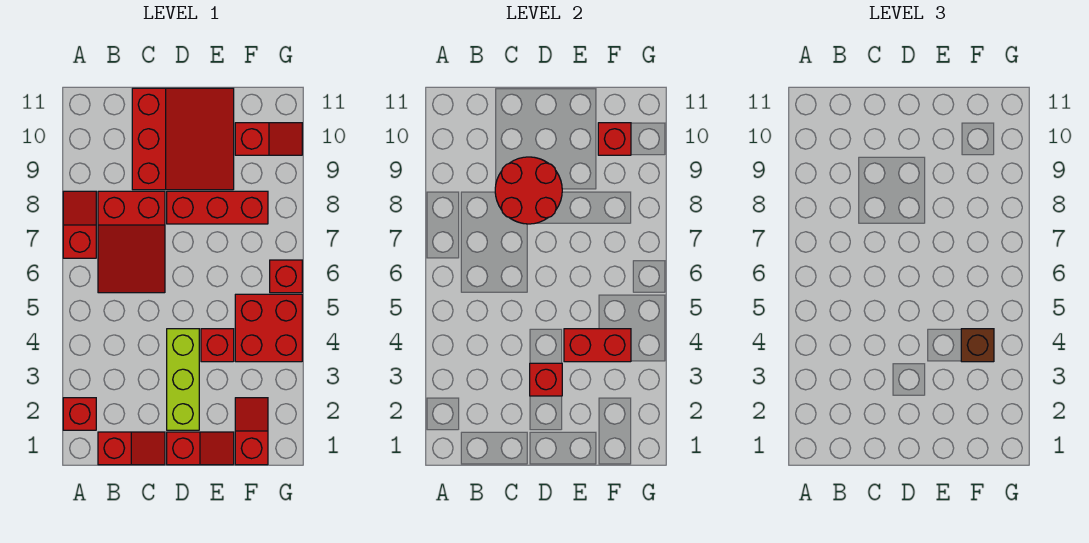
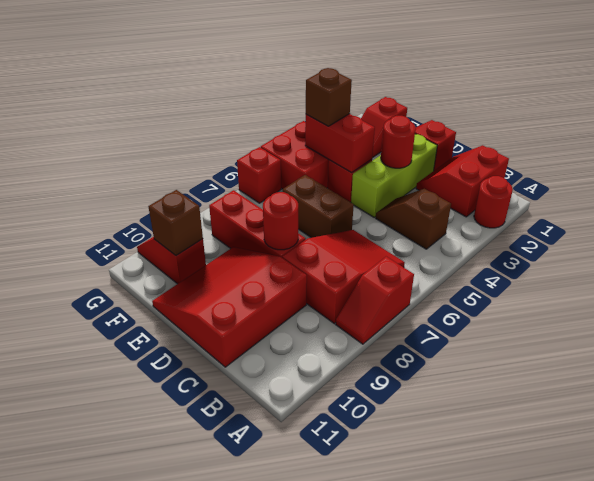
red 1x1 brick [63,398,96,430] -> red 1x1 round brick [474,176,513,228]
red 1x2 slope [98,432,165,465] -> red 2x2 slope [416,145,509,217]
none -> brown 1x2 slope [376,189,451,249]
red 2x2 round brick [495,157,562,224] -> red 1x1 round brick [263,192,298,250]
red 1x1 brick [530,363,562,396] -> red 1x1 round brick [381,116,416,168]
none -> brown 1x2 brick [283,175,354,238]
red 1x1 brick [598,123,631,155] -> brown 1x1 brick [148,190,203,256]

